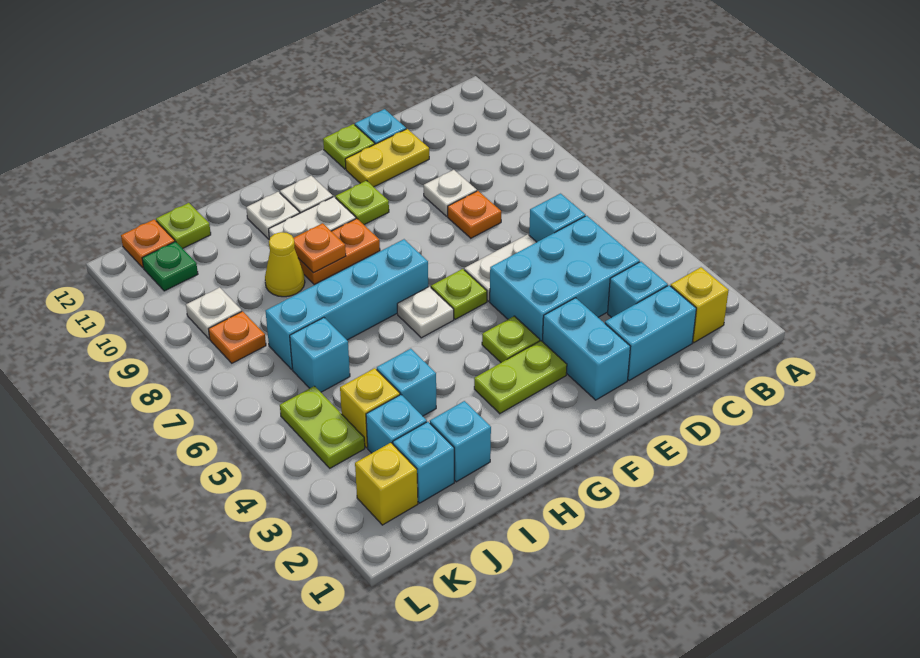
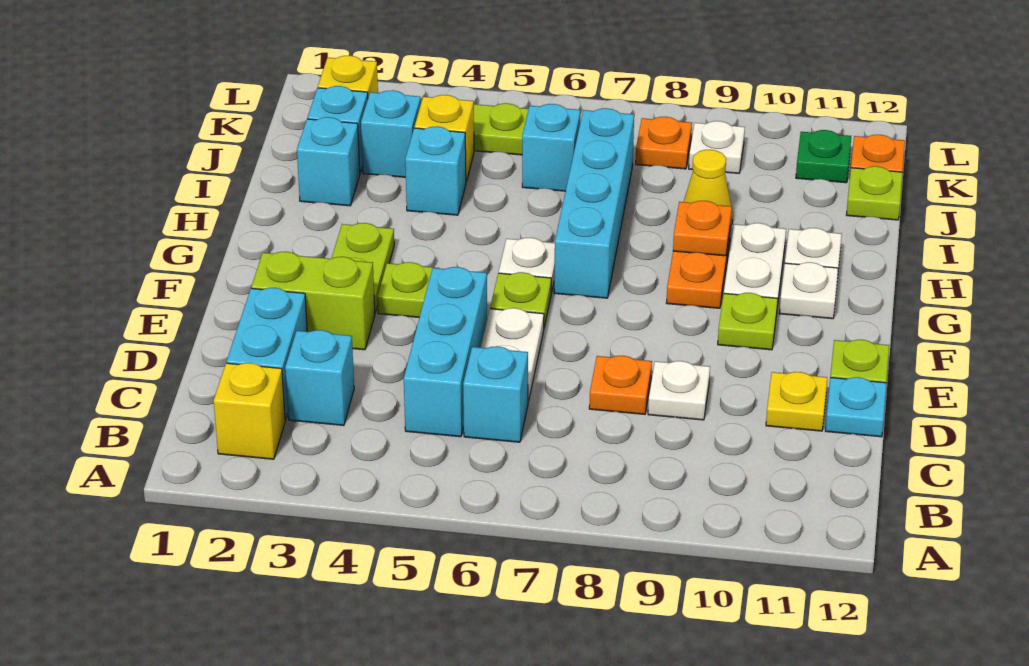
cyan 2x3 brick [490,216,640,341] -> cyan 1x3 brick [404,267,487,437]
yellow 1x2 plate [345,129,429,187] -> yellow 1x1 plate [766,372,827,431]
cyan 1x2 brick [542,298,630,400] -> lime 1x2 brick [251,252,375,350]

